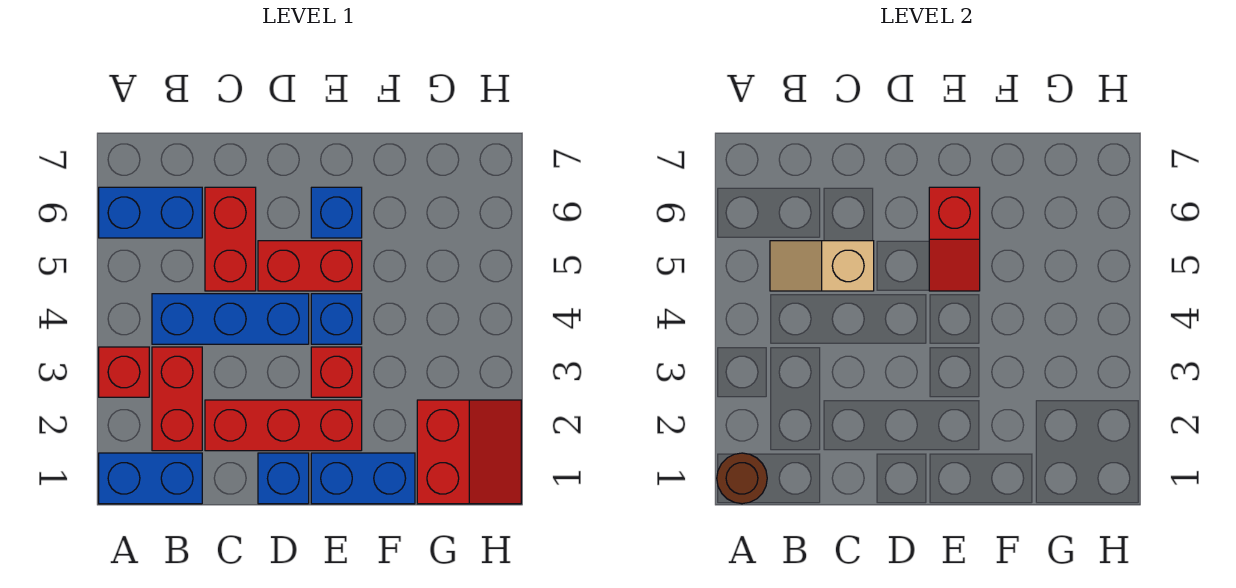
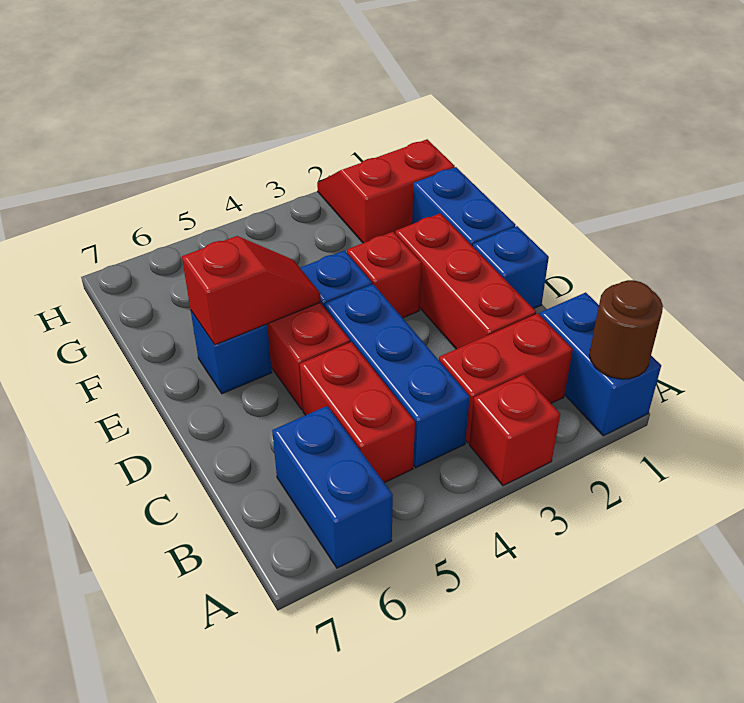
tan 1x2 slope [770,241,874,291] -> none
red 1x2 brick [205,187,256,291] -> red 1x2 brick turned to [300,342,415,483]

